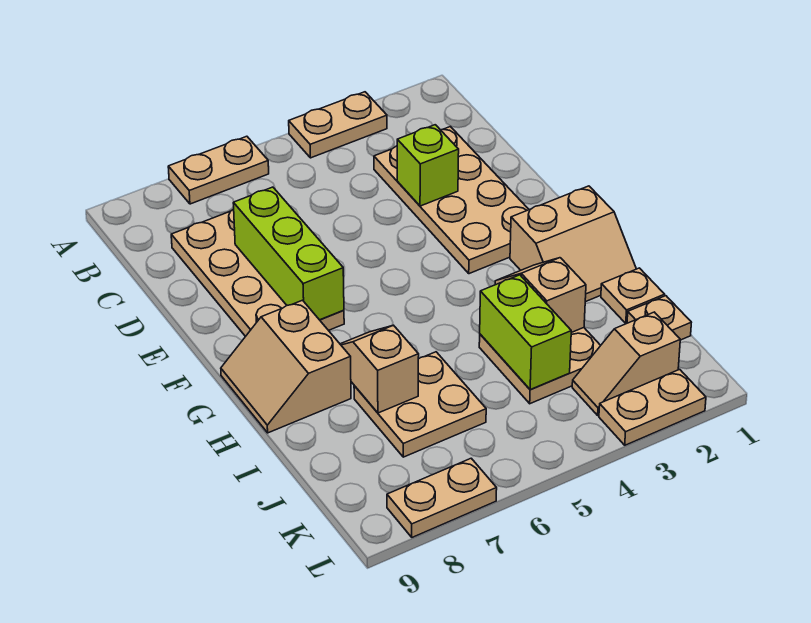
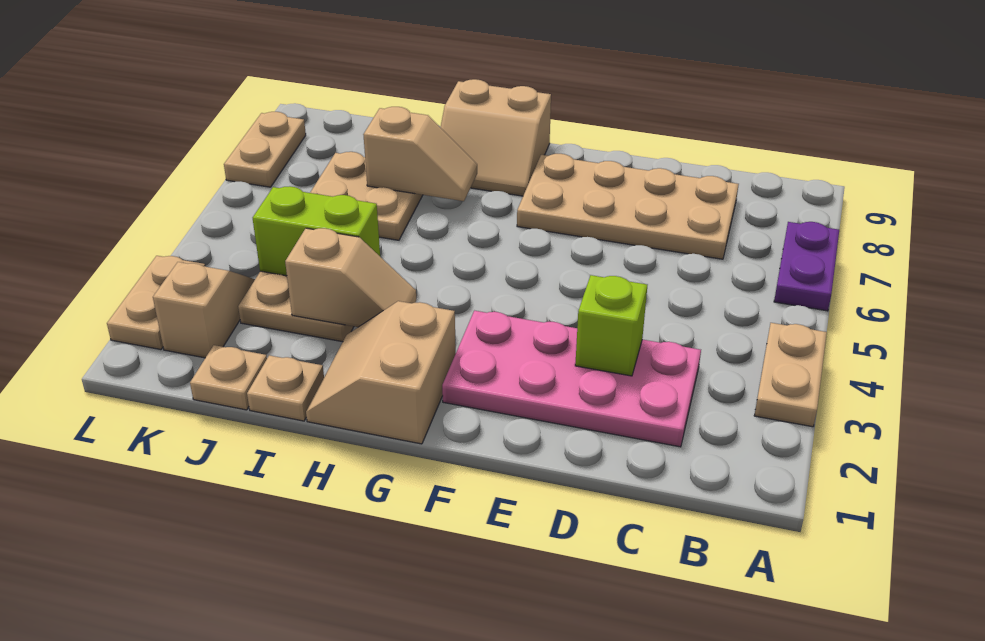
tan 1x2 plate [168,136,269,204] -> purple 1x2 plate [774,222,839,311]
tan 2x4 plate [374,127,529,274] -> pink 2x4 plate [442,311,701,447]
lime 1x3 brick [233,187,344,320] -> none
tan 2x2 slope [221,300,351,433] -> tan 2x2 slope turned to [440,79,551,196]

